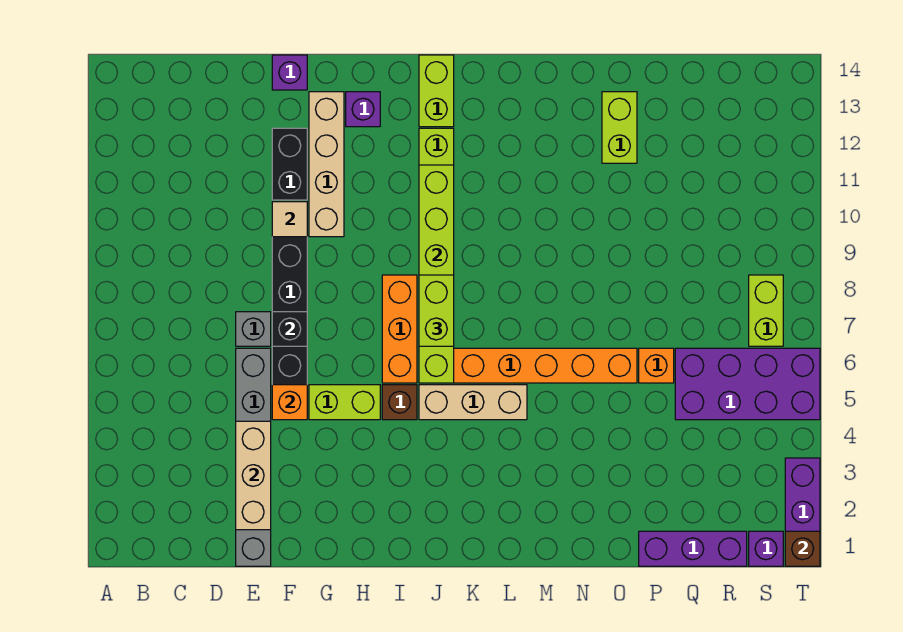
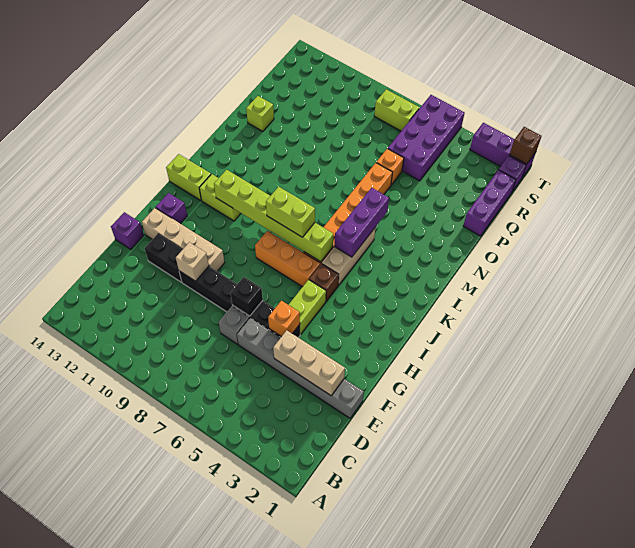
tan 1x1 tile [272,202,307,237] -> tan 1x1 brick [176,242,209,281]
none -> purple 1x3 brick [334,188,389,257]
lime 1x2 brick [602,92,637,163] -> lime 1x1 brick [246,96,274,132]

